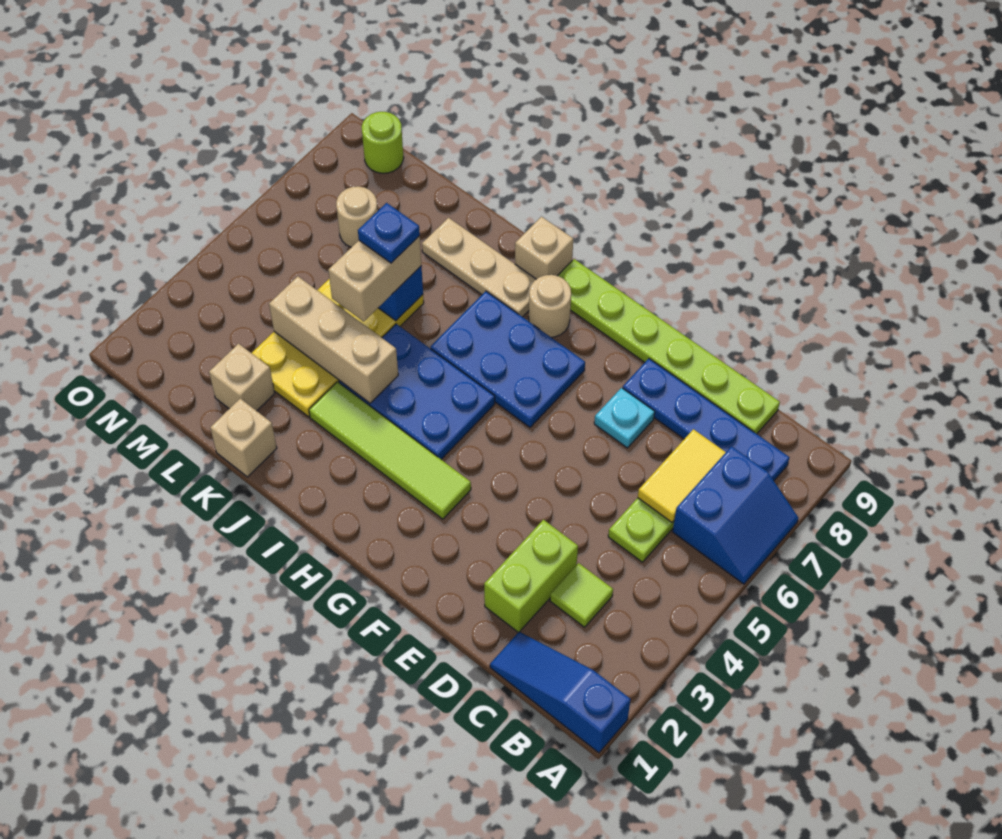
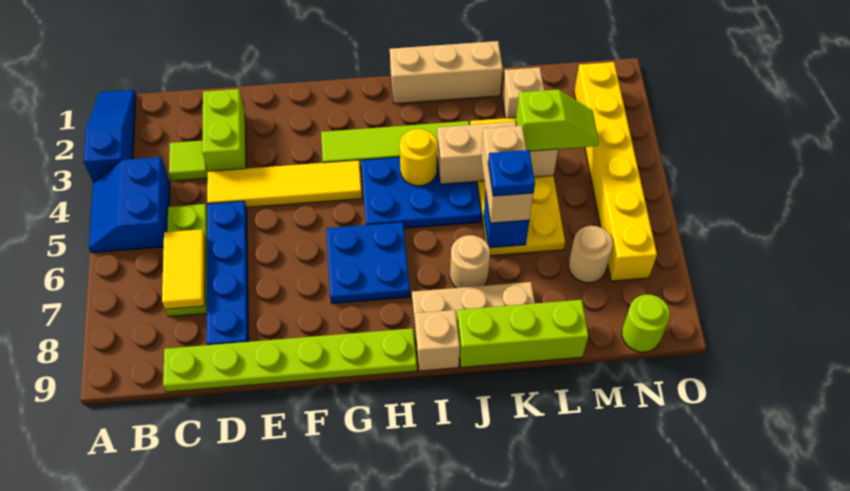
blue 1x3 slope [490,632,631,753] -> blue 1x3 slope turned to [83,90,136,183]
blue 2x2 slope [673,446,798,584] -> blue 2x2 slope moved to [89,157,170,253]
blue 1x4 plate [623,359,789,481] -> blue 1x4 plate turned to [206,201,249,345]
none -> yellow 1x4 tile [207,160,362,207]
cyan 1x1 plate [594,388,655,448] -> none
blue 2x3 plate [431,291,585,427] -> blue 2x2 plate [326,222,410,303]
tan 1x1 round brick [529,275,571,337] -> tan 1x1 round brick moved to [450,235,490,288]
none -> yellow 1x1 round brick [400,129,437,186]
none -> lime 1x3 brick [457,300,589,367]
tan 1x1 brick [210,398,277,477] -> tan 1x3 brick [390,41,503,104]
none -> lime 1x2 slope [516,90,599,151]
none -> yellow 1x6 brick [574,62,657,281]

